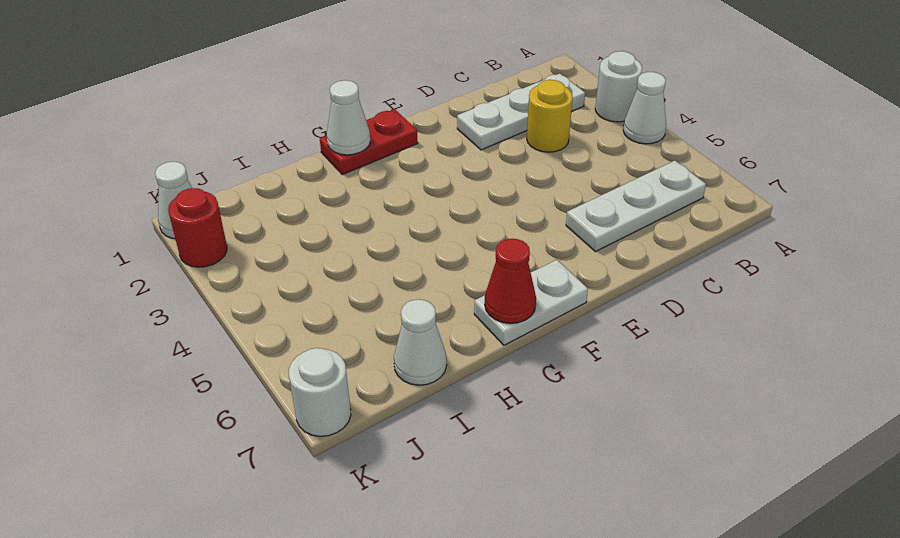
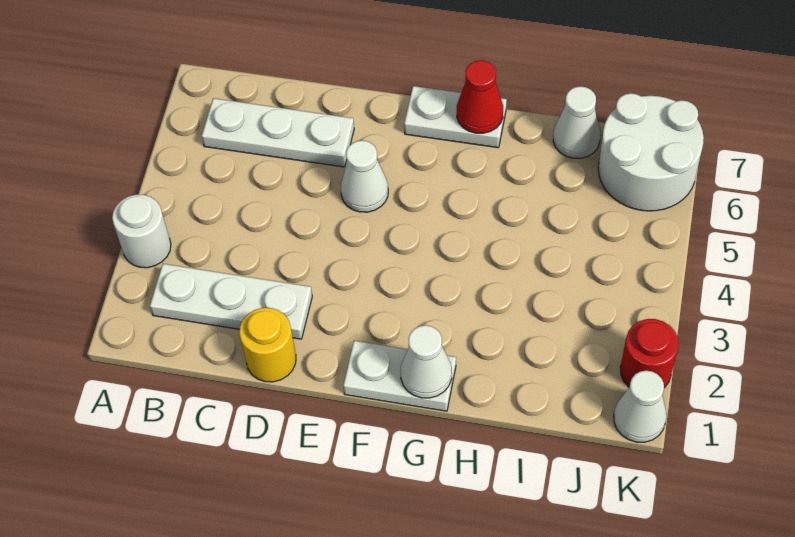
white 1x1 cone [623,72,666,144] -> white 1x1 cone moved to [341,140,388,212]
yellow 1x1 round brick [527,80,573,152] -> yellow 1x1 round brick moved to [239,308,296,382]
red 1x2 plate [320,109,418,175] -> white 1x2 plate [343,341,456,411]
white 1x1 round brick [289,348,351,436] -> white 2x2 round brick [598,93,704,211]

